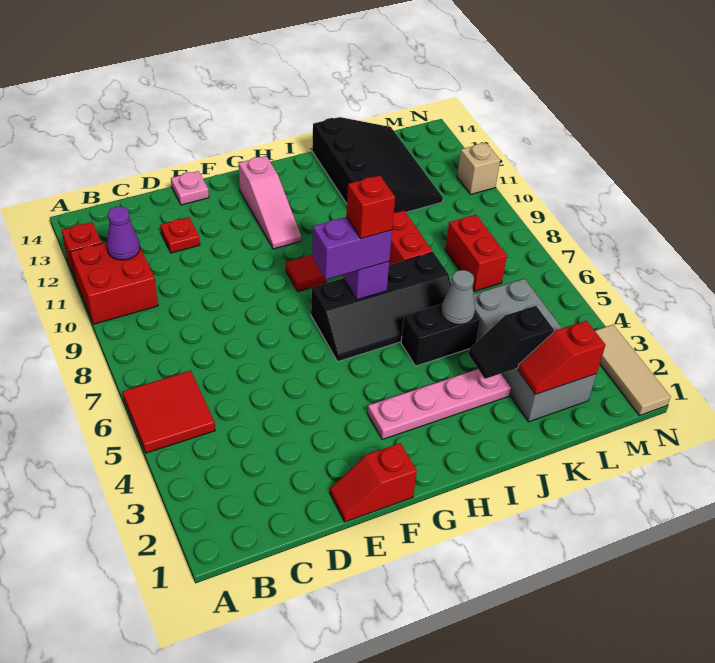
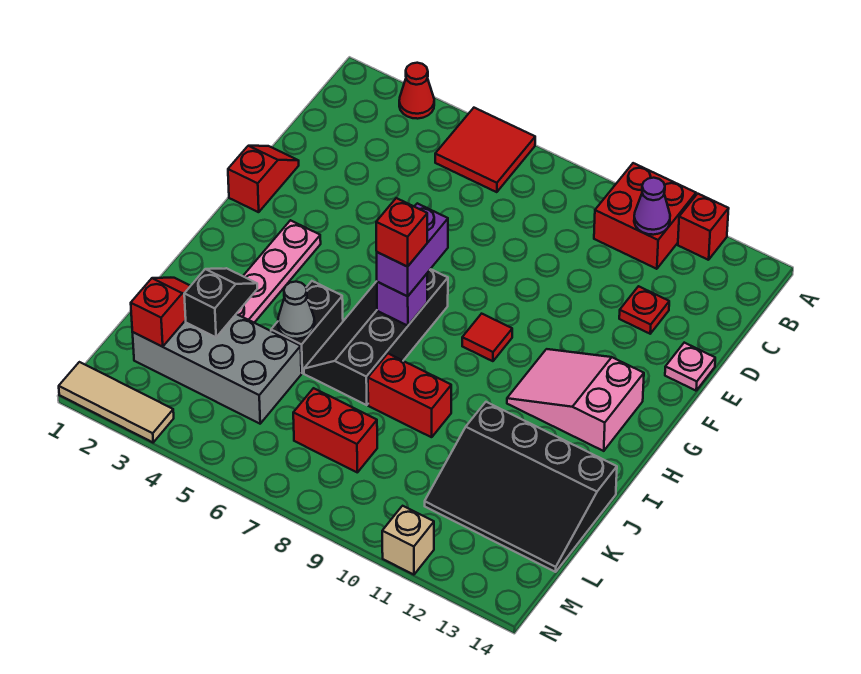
none -> red 1x1 cone [399,63,434,119]
pink 1x3 slope [239,156,301,249] -> pink 2x3 slope [507,349,644,451]

